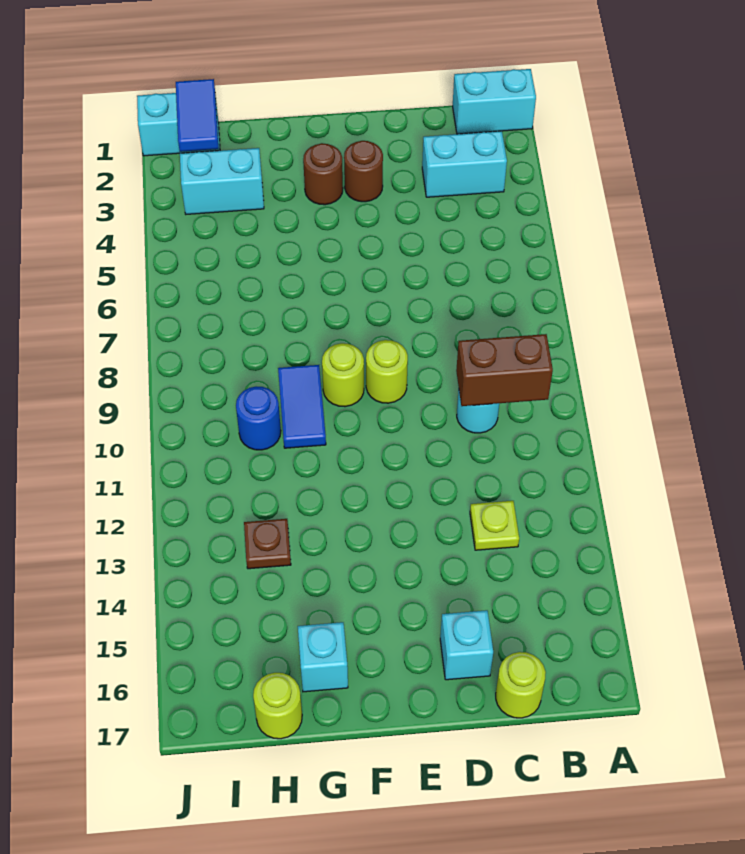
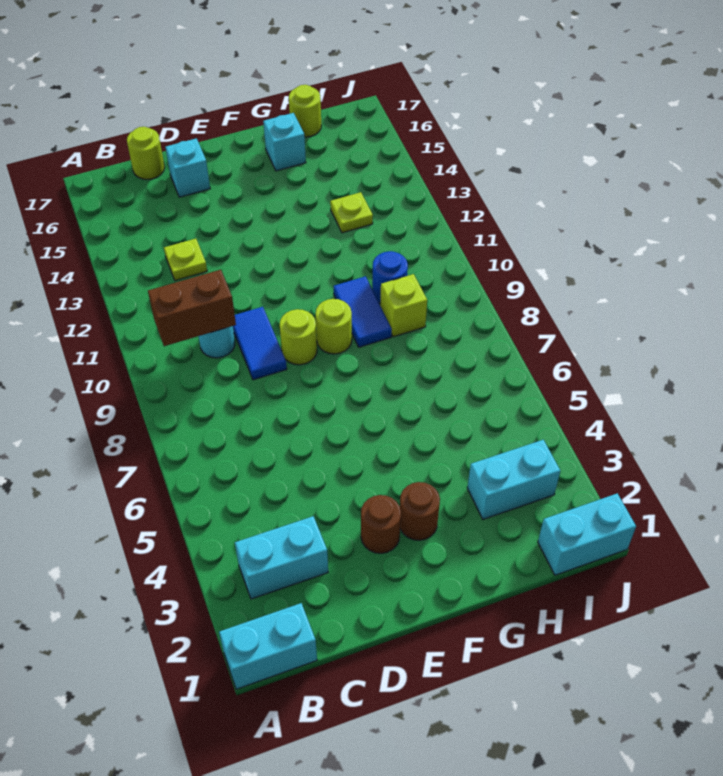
none -> lime 1x1 brick [380,274,427,337]
brown 1x1 plate [244,519,291,569] -> lime 1x1 plate [330,192,373,233]
blue 1x2 tile [176,79,218,152] -> blue 1x2 tile moved to [233,307,287,380]

